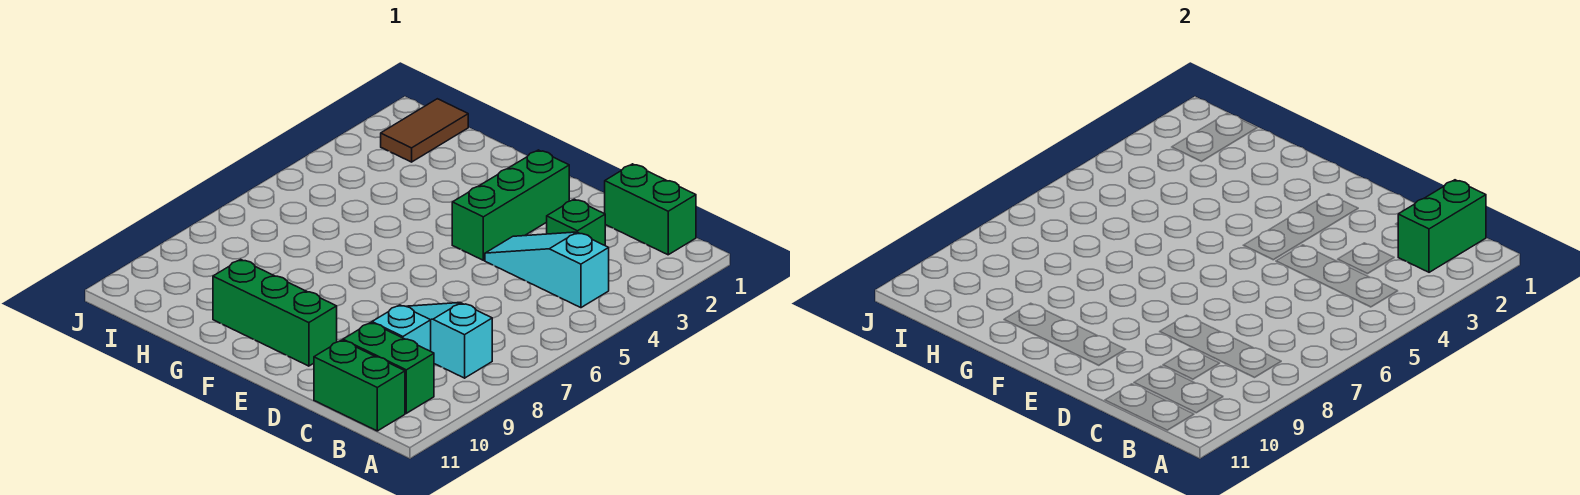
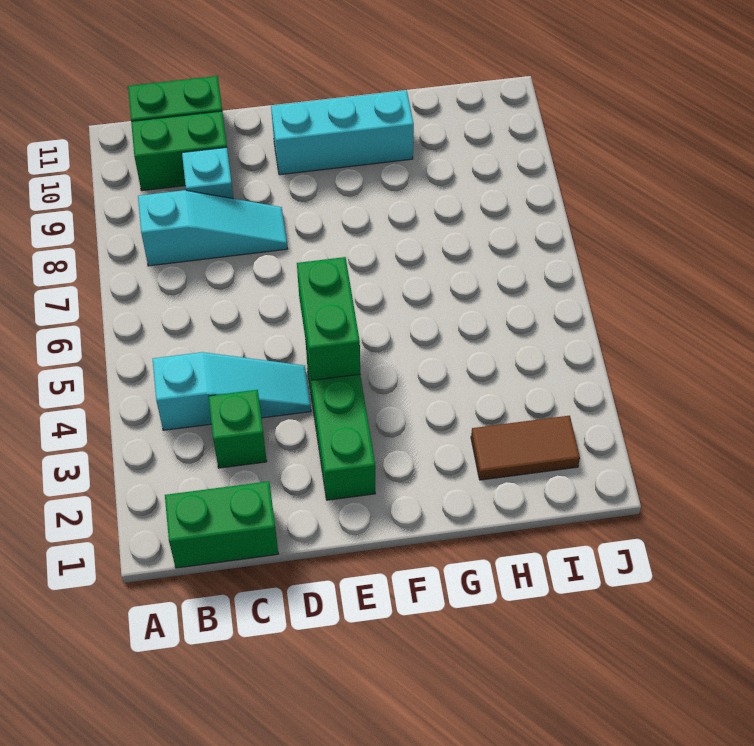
green 1x2 brick [1398,180,1486,272] -> green 1x2 brick moved to [297,257,360,380]
green 1x3 brick [213,259,337,366] -> cyan 1x3 brick [271,90,414,175]
brown 1x2 tile [381,99,468,162] -> brown 1x2 tile turned to [471,416,580,480]

